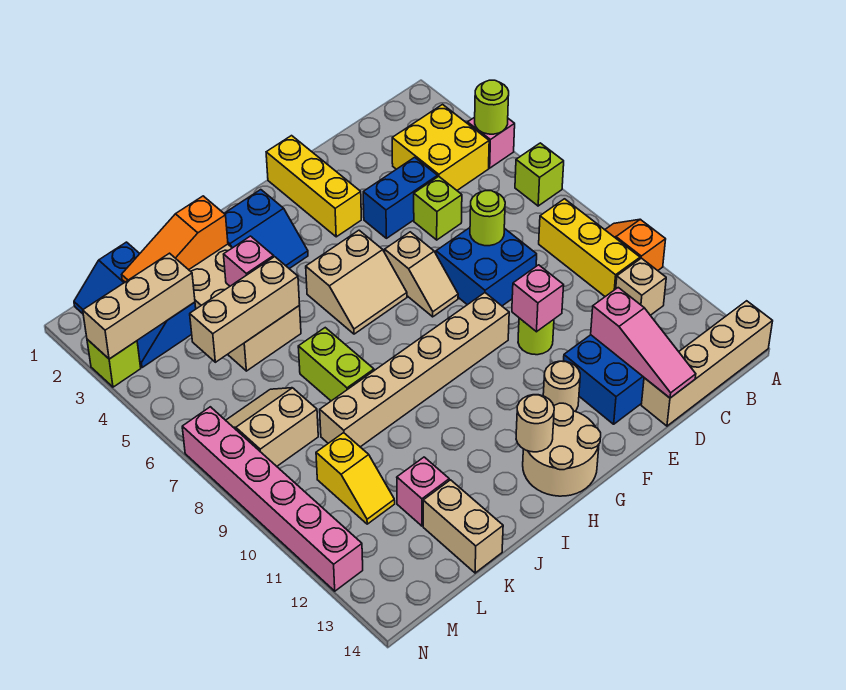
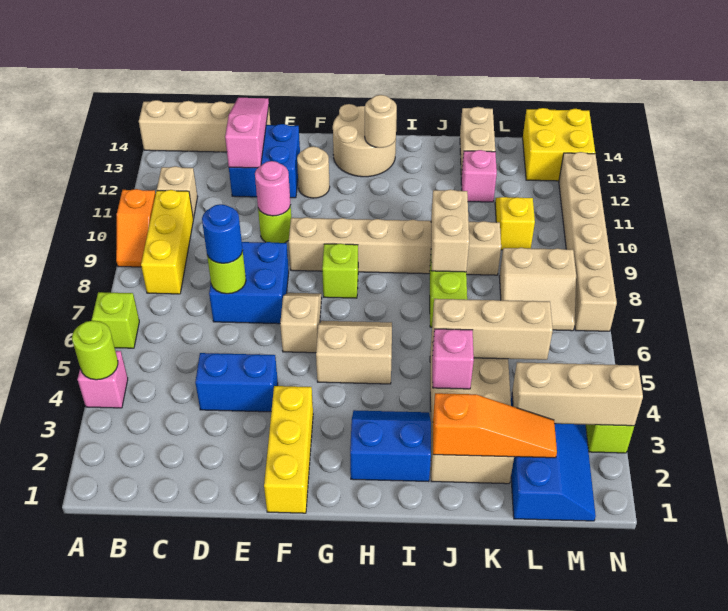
yellow 2x2 brick [392,105,489,190] -> yellow 2x2 brick moved to [523,108,595,181]
lime 1x1 brick [414,176,462,240] -> lime 1x1 brick moved to [322,244,358,298]
none -> blue 1x1 round brick [202,204,243,263]
pink 1x1 brick [512,265,564,332] -> pink 1x1 round brick [255,161,291,216]
none -> tan 1x2 brick [431,189,469,272]
pink 1x6 brick [182,407,363,591] -> tan 1x6 brick [559,152,617,331]

